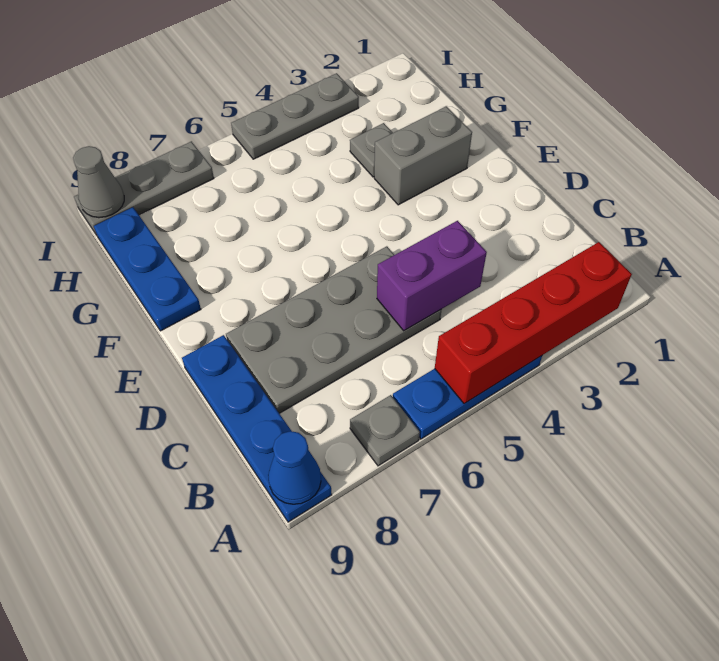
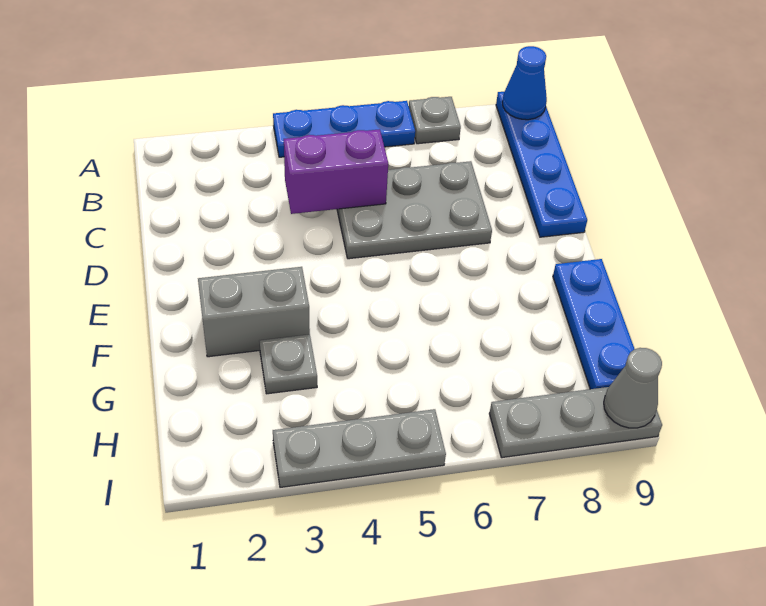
red 1x4 brick [435,242,632,404] -> none
grey 2x4 plate [226,246,441,413] -> grey 2x3 plate [337,161,492,259]

